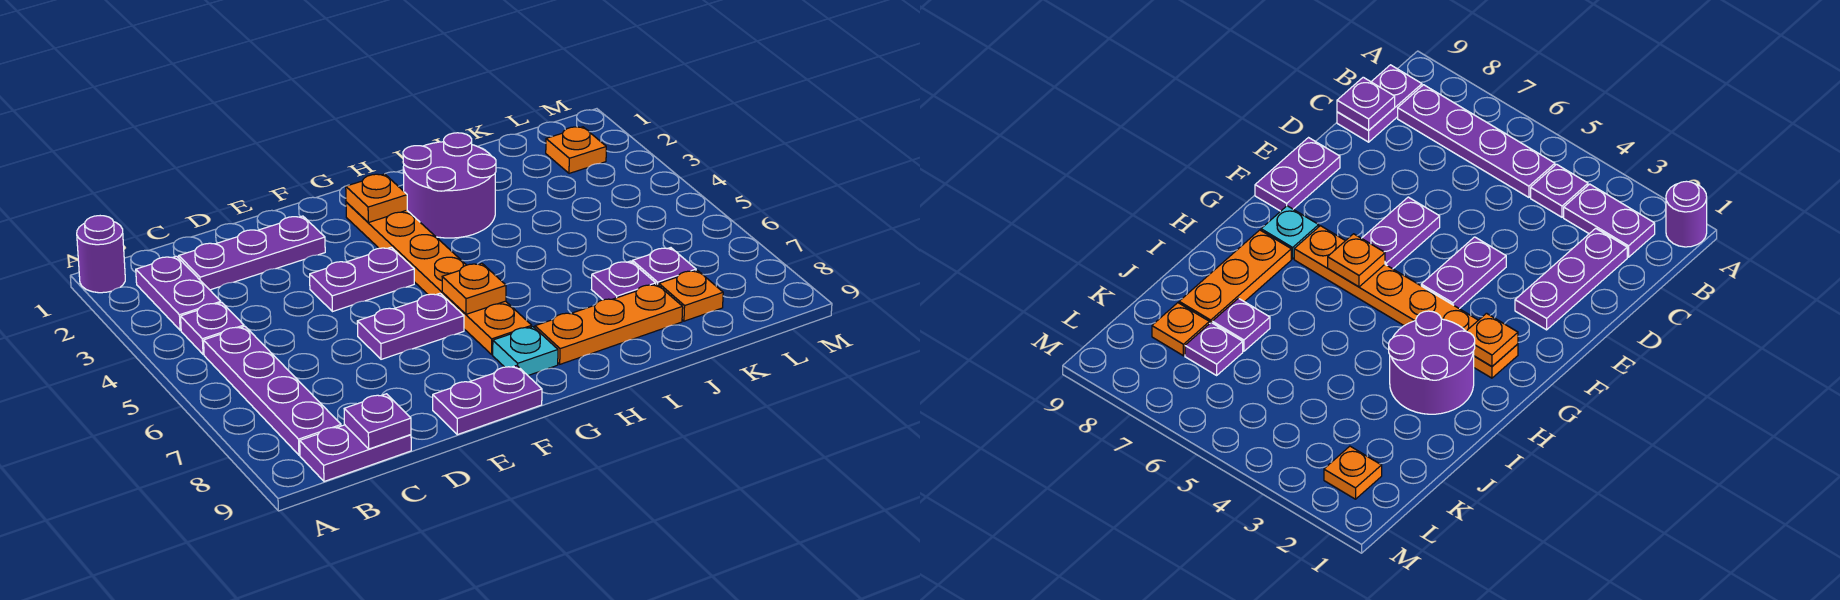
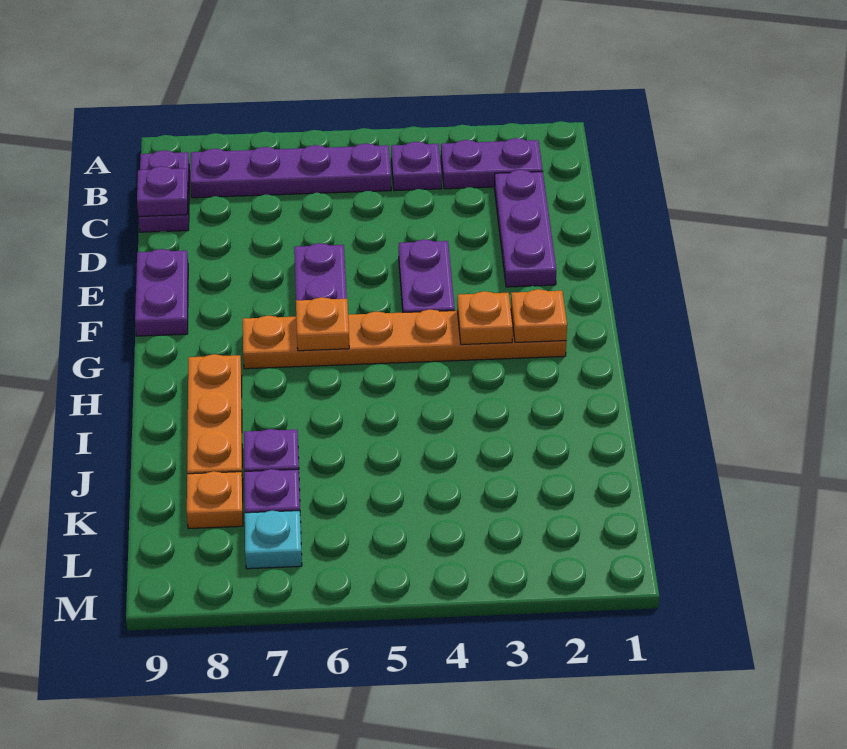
purple 1x1 round brick [77,216,125,293] -> none
cyan 1x1 plate [493,327,558,375] -> cyan 1x1 plate moved to [245,511,302,569]
purple 2x2 round brick [403,133,496,238] -> none
orange 1x1 plate [546,127,606,173] -> orange 1x1 plate moved to [457,291,513,345]

